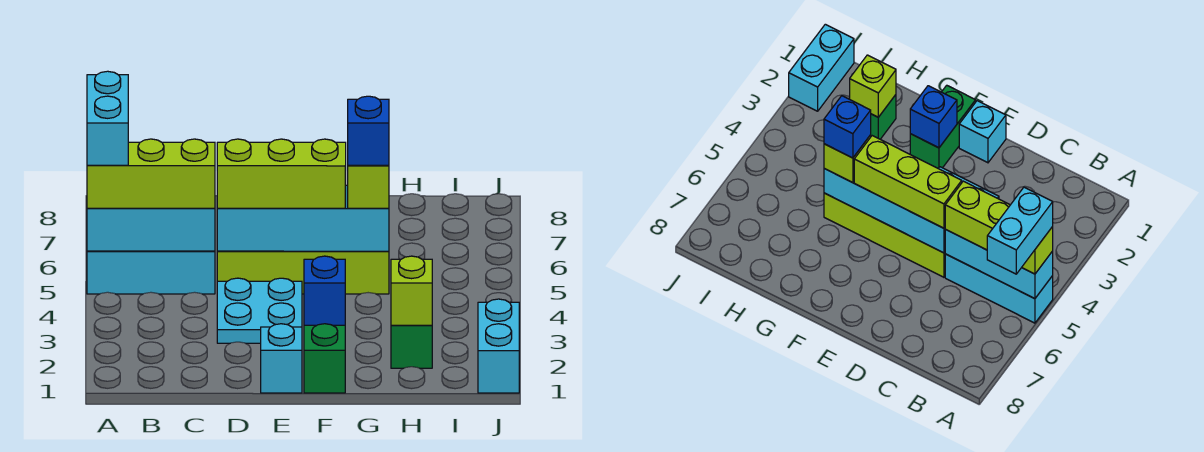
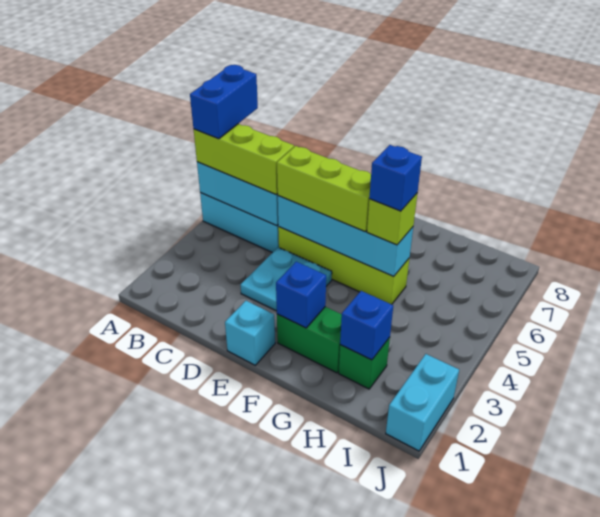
cyan 1x2 brick [87,71,128,165] -> blue 1x2 brick [190,65,258,139]
green 1x2 brick [304,324,345,393] -> green 1x2 brick turned to [277,307,342,373]
lime 1x1 brick [391,256,432,325] -> blue 1x1 brick [340,291,393,360]

